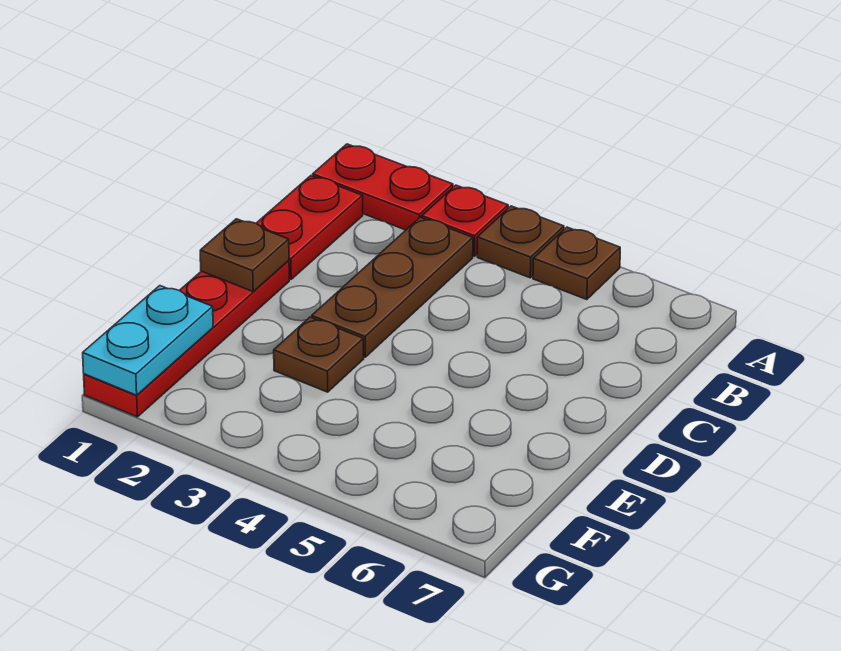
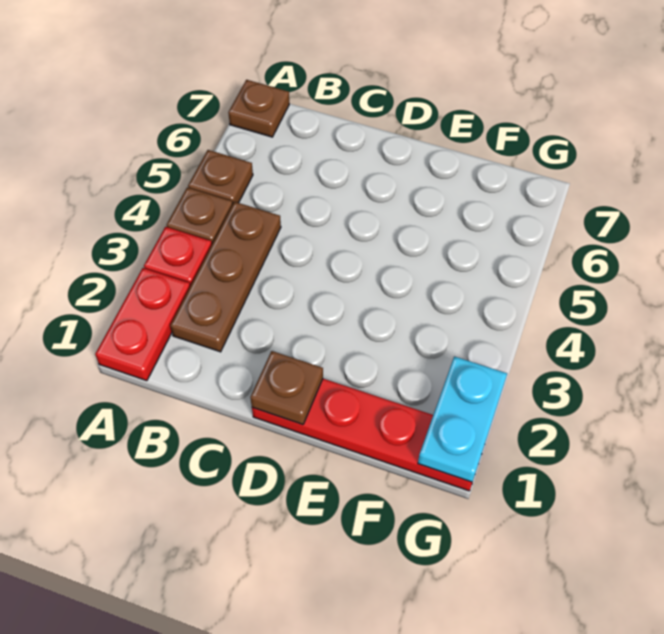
red 1x2 plate [256,176,363,279] -> none
brown 1x3 plate [312,217,473,357] -> brown 1x3 plate turned to [170,202,281,352]
brown 1x1 plate [274,317,364,392] -> brown 1x1 plate moved to [228,80,289,137]
cyan 1x2 plate [83,286,213,395] -> cyan 1x2 plate turned to [418,356,507,482]

